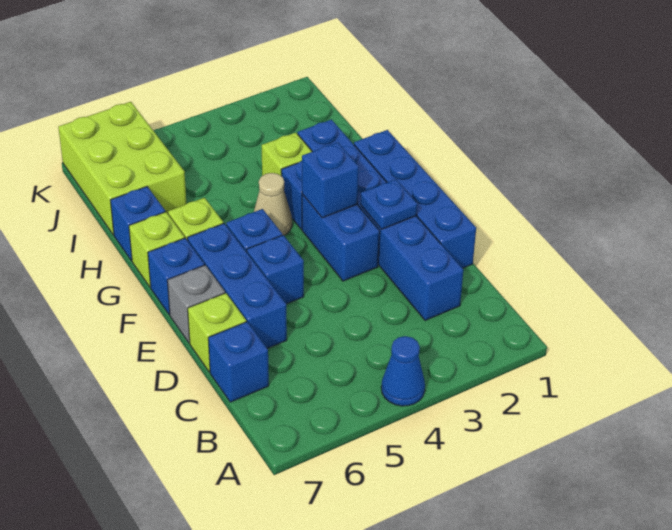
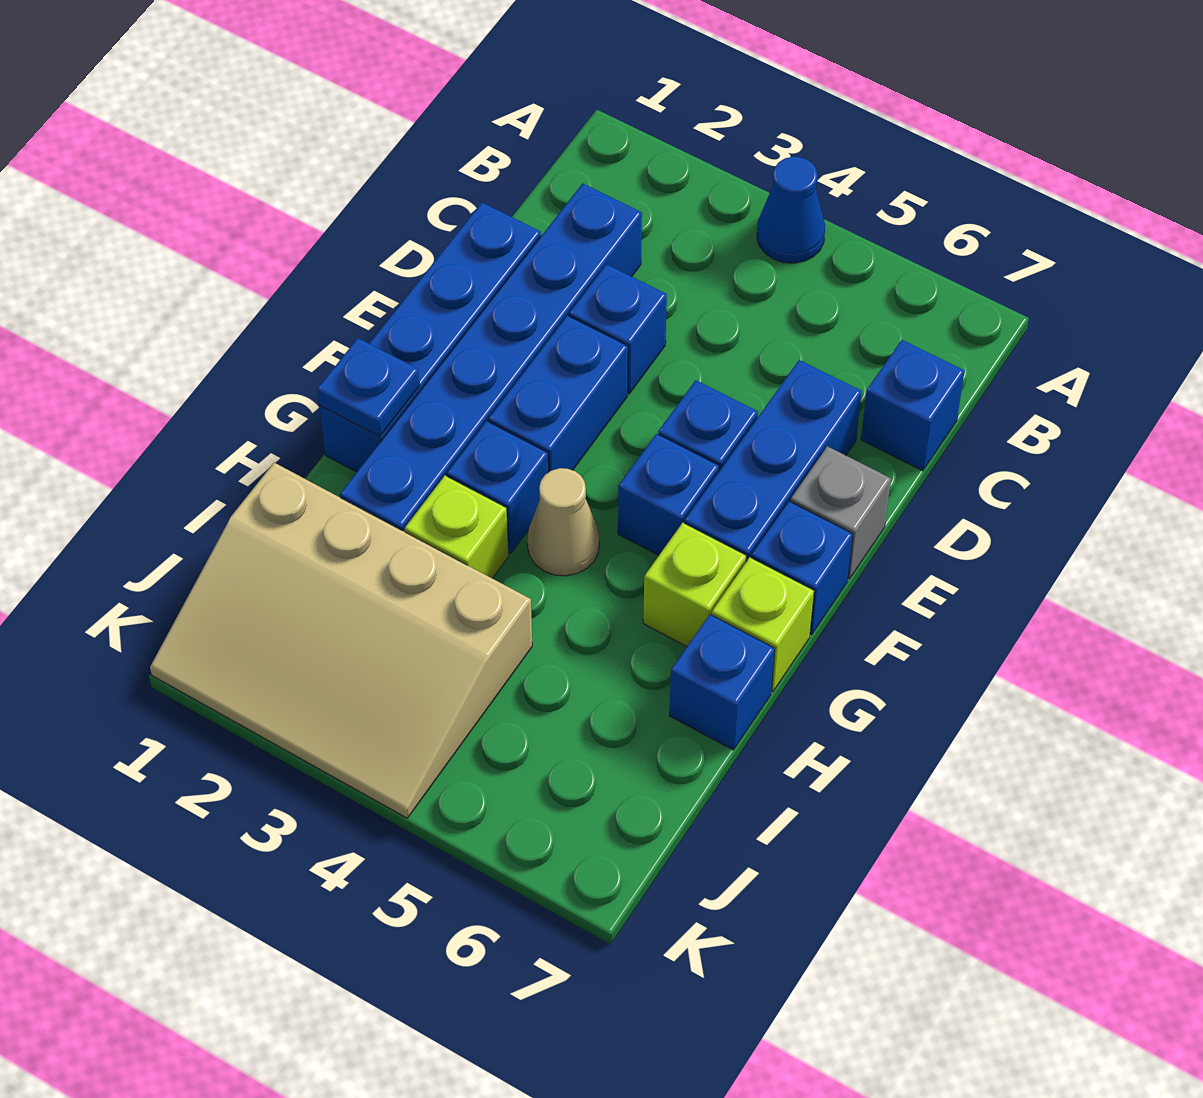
lime 1x1 brick [188,293,246,372] -> none
blue 1x1 plate [360,179,417,229] -> blue 1x1 plate moved to [317,338,420,437]
blue 1x1 brick [302,142,359,218] -> blue 1x1 brick moved to [569,264,667,394]
none -> tan 3x4 slope [150,463,532,818]
lime 2x3 brick [58,102,186,235] -> none

